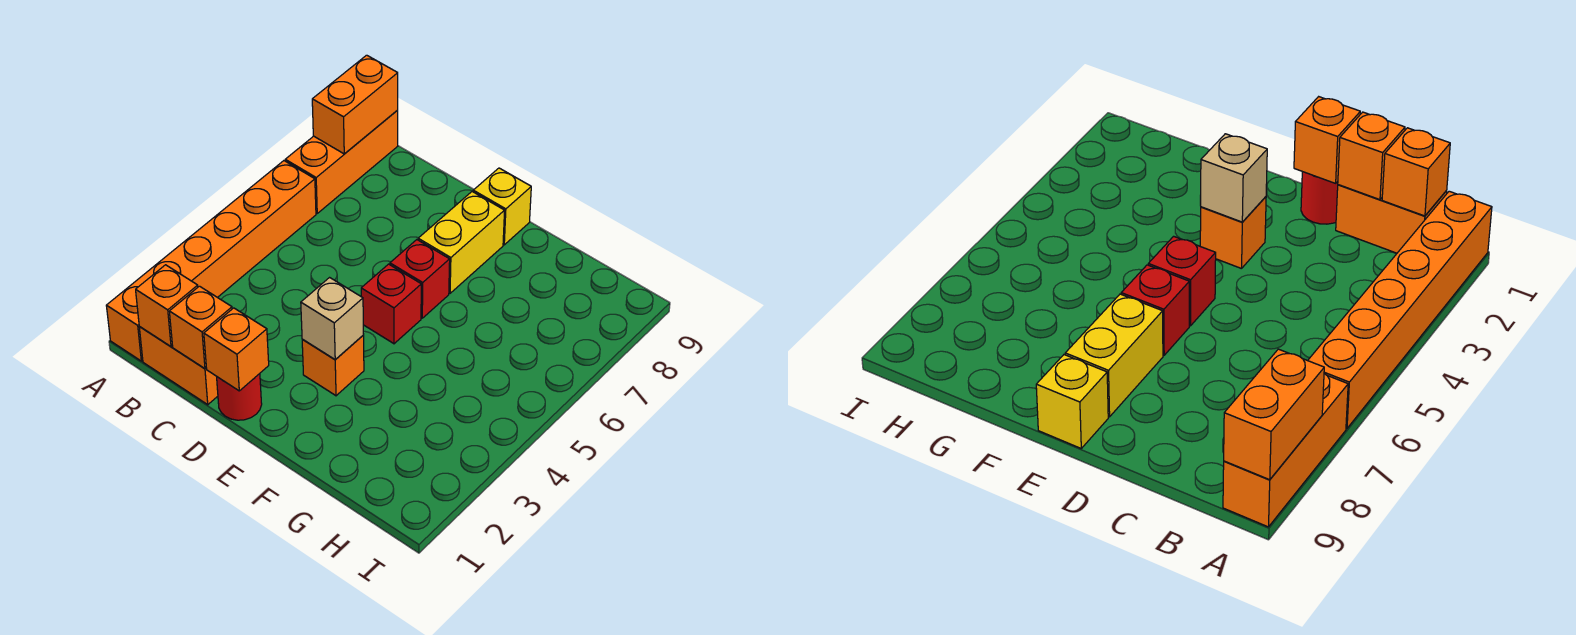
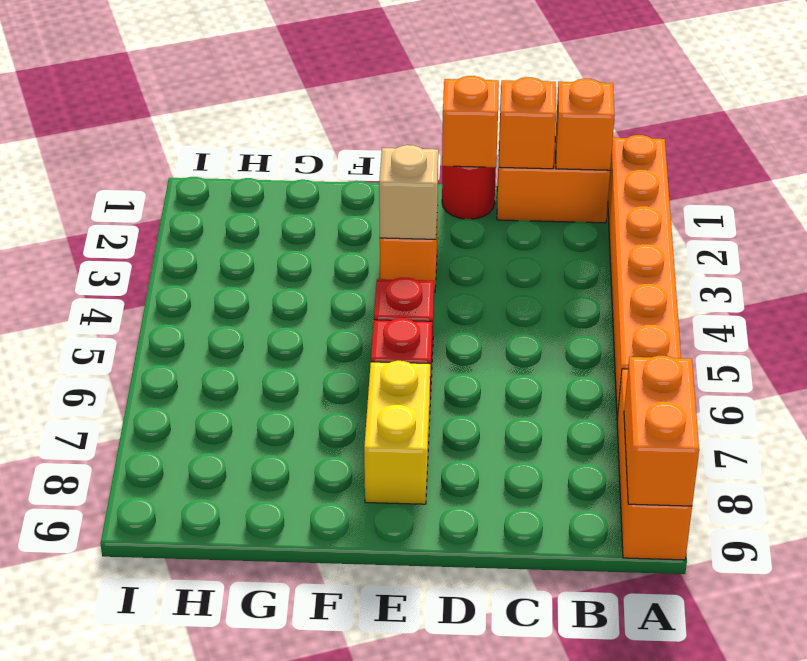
yellow 1x1 brick [473,168,531,245] -> none

